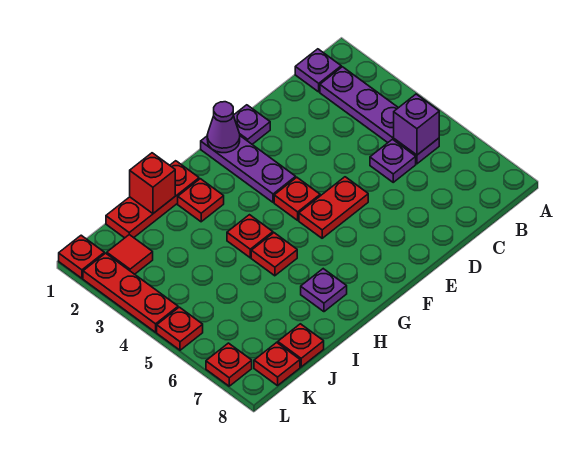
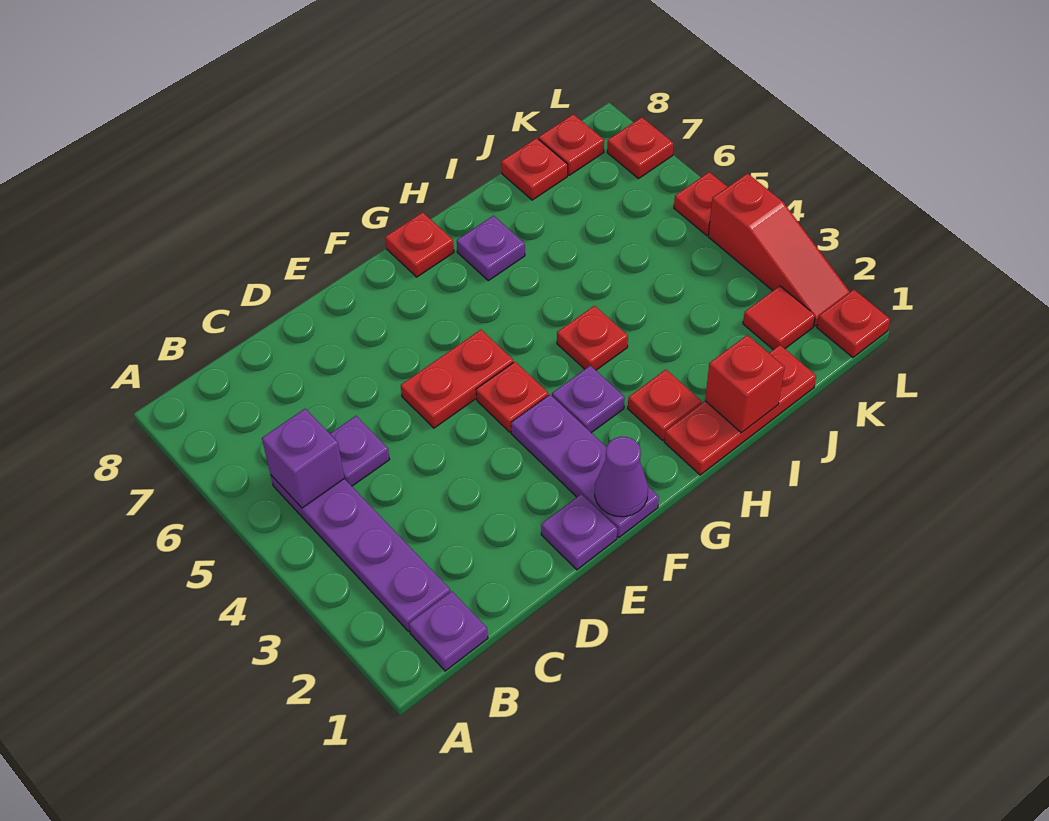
none -> purple 1x1 plate [552,366,625,433]
red 1x1 plate [251,233,297,276] -> red 1x1 plate moved to [385,212,454,277]
red 1x3 plate [83,253,178,332] -> red 1x3 slope [708,173,850,326]

